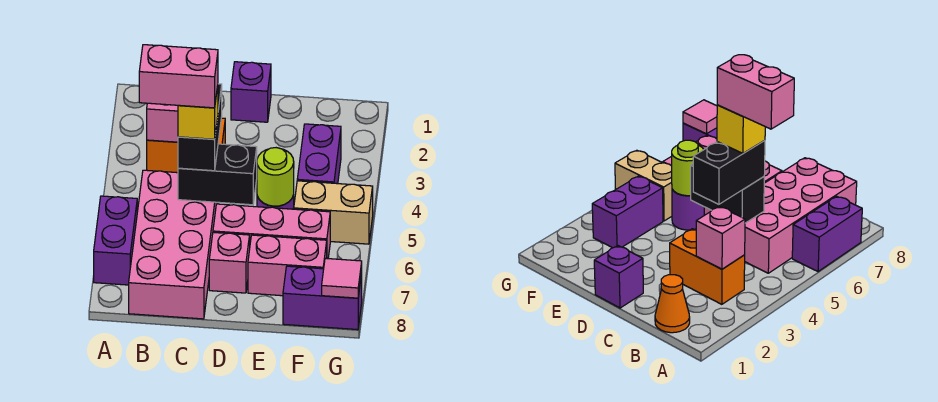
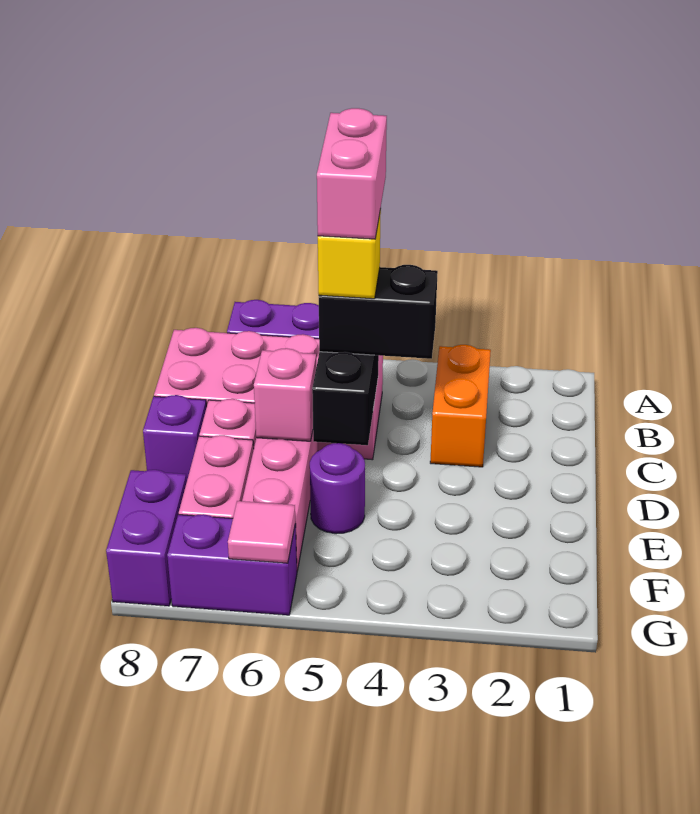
orange 1x1 cone [655,275,690,333] -> none
pink 1x1 brick [147,103,178,142] -> pink 1x1 brick moved to [254,348,316,441]
purple 1x1 brick [231,62,271,122] -> purple 1x1 brick moved to [143,395,206,480]
lime 1x1 round brick [257,148,294,206] -> none
purple 1x2 brick [297,124,341,184] -> purple 1x2 brick moved to [167,514,297,615]
tan 1x2 brick [294,181,373,244] -> none
pink 1x1 tile [322,258,362,298] -> pink 1x1 tile moved to [228,501,295,563]

